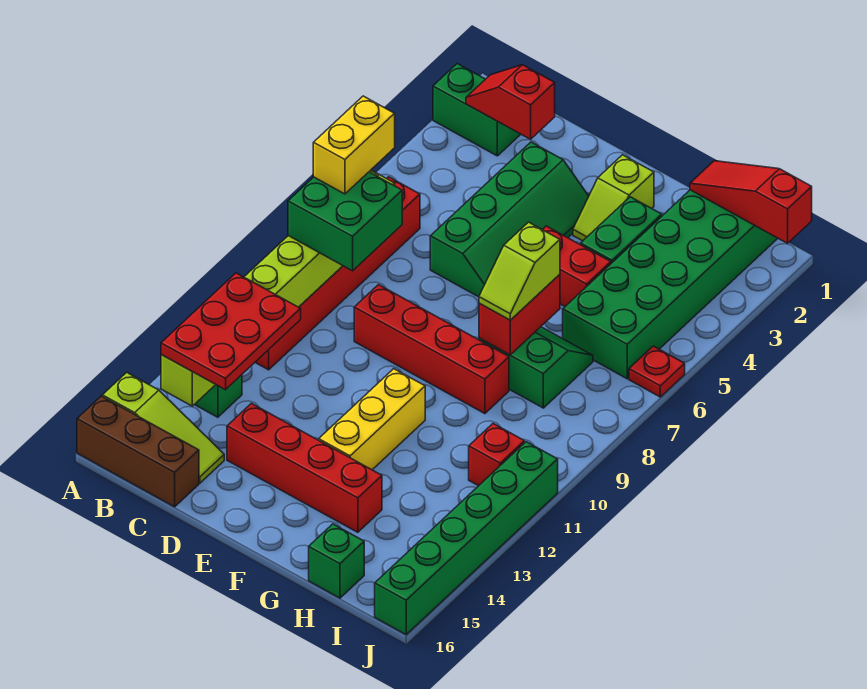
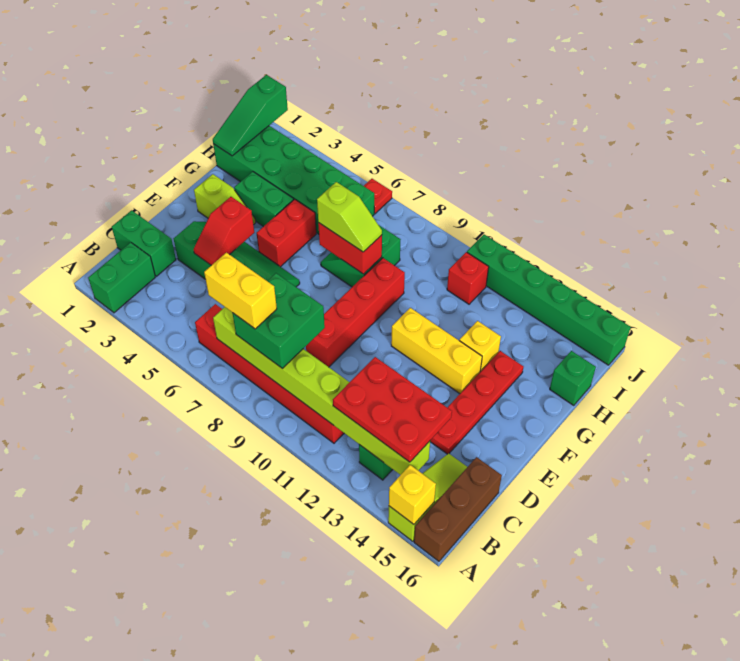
none -> yellow 1x1 brick [389,465,436,524]
red 1x2 slope [466,65,555,139] -> red 1x2 slope moved to [194,197,254,265]
none -> green 1x2 brick [112,210,176,276]
red 1x4 brick [227,403,382,532] -> red 1x4 plate [430,351,524,454]
none -> yellow 1x1 brick [459,321,501,372]
red 1x3 slope [690,161,812,243] -> green 1x3 slope [213,75,288,156]

